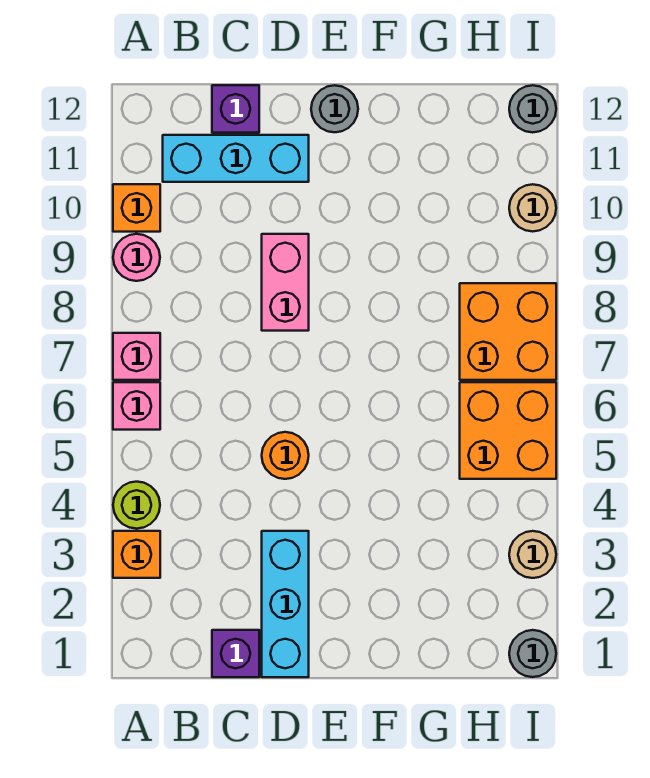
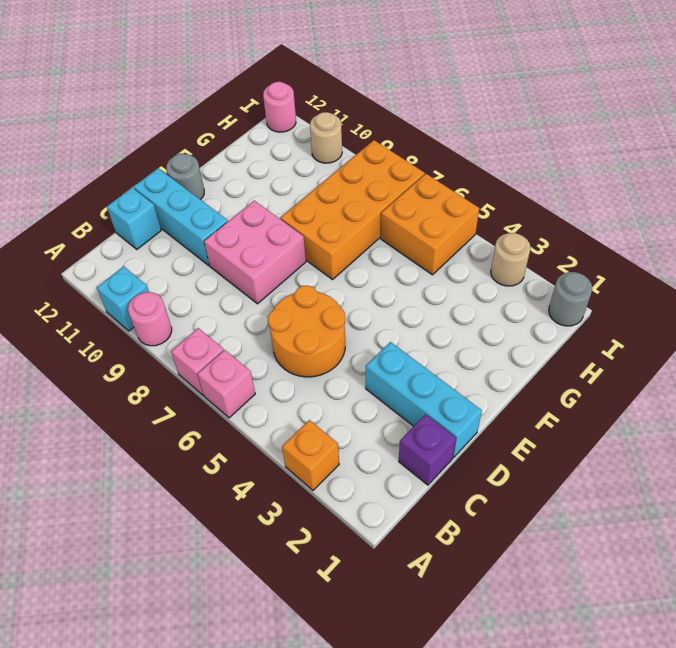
lime 1x1 round brick [113,482,160,529] -> none
orange 1x1 brick [113,184,160,232] -> cyan 1x1 brick [97,266,149,331]
cyan 1x3 brick [163,135,309,182] -> cyan 1x3 brick turned to [134,168,228,265]
purple 1x1 brick [212,85,259,133] -> cyan 1x1 brick [107,188,161,249]
orange 1x1 round brick [262,432,309,479] -> orange 2x2 round brick [268,286,345,377]
pink 1x2 brick [262,234,309,331] -> pink 2x2 brick [204,201,306,304]
orange 2x2 brick [460,283,556,380] -> orange 2x4 brick [280,140,425,280]
grey 1x1 round brick [509,85,556,132] -> pink 1x1 round brick [263,82,296,132]

